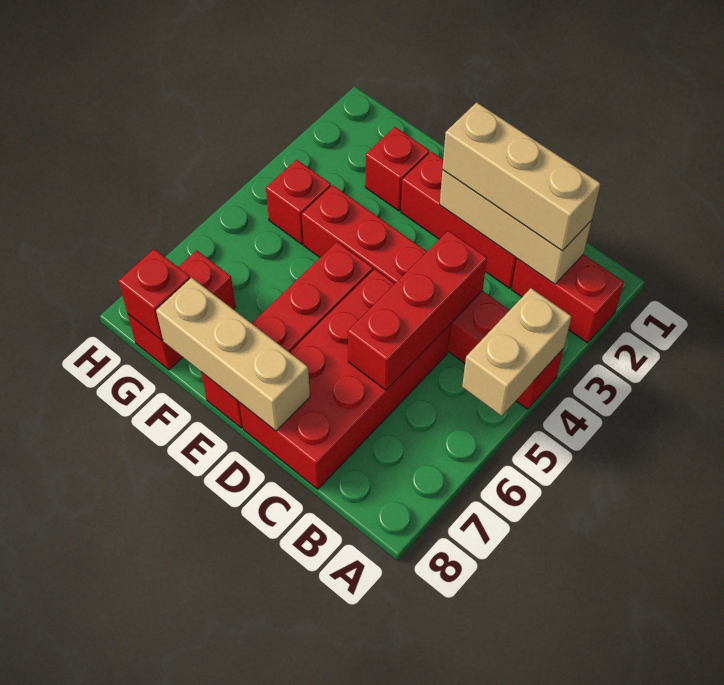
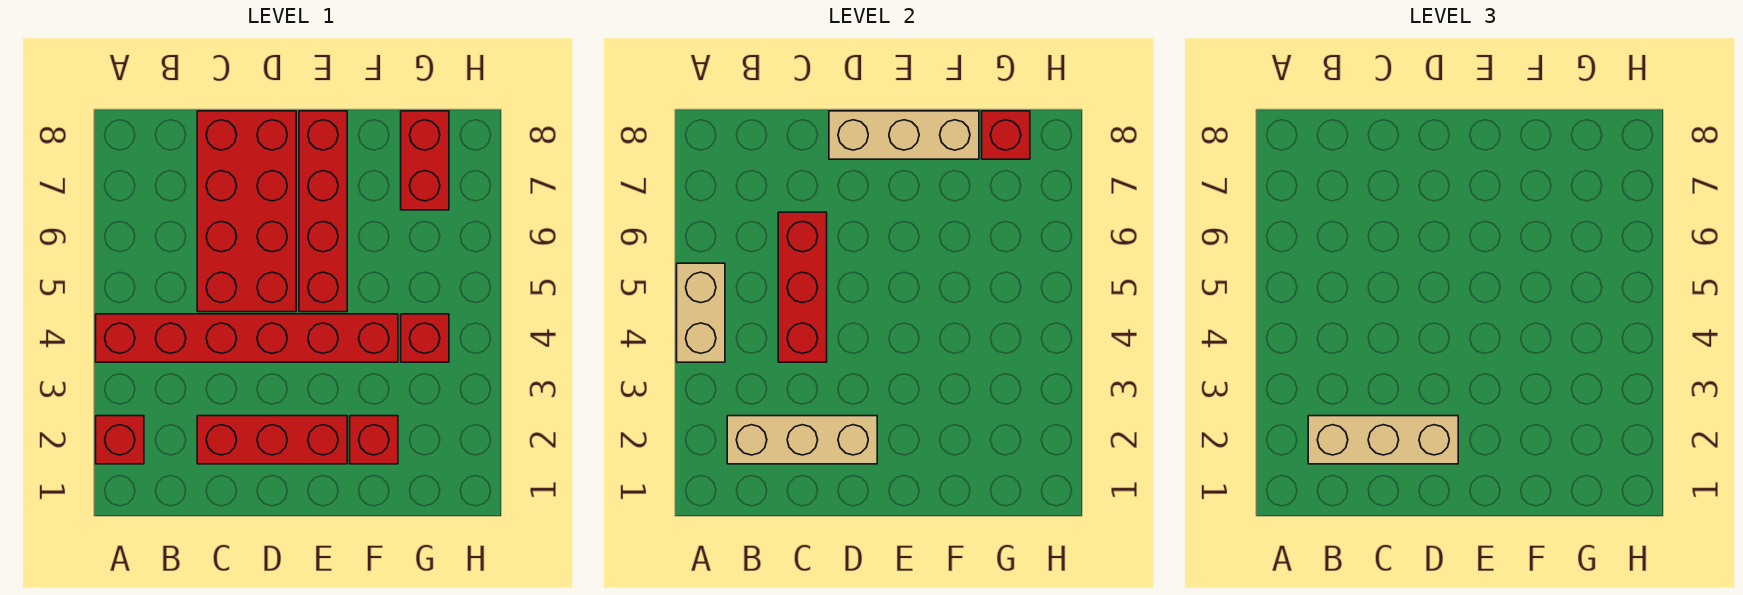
red 1x2 brick [512,254,624,343] -> red 1x1 brick [96,416,144,464]

